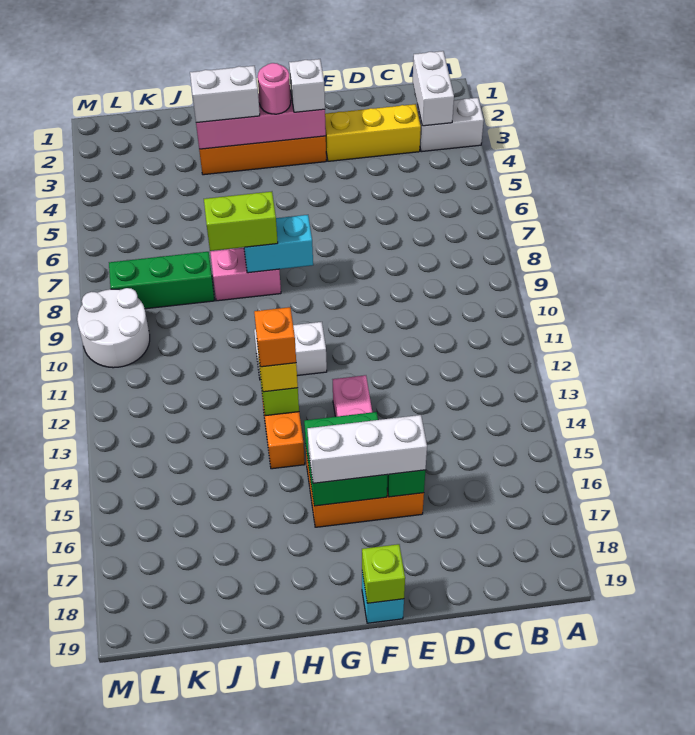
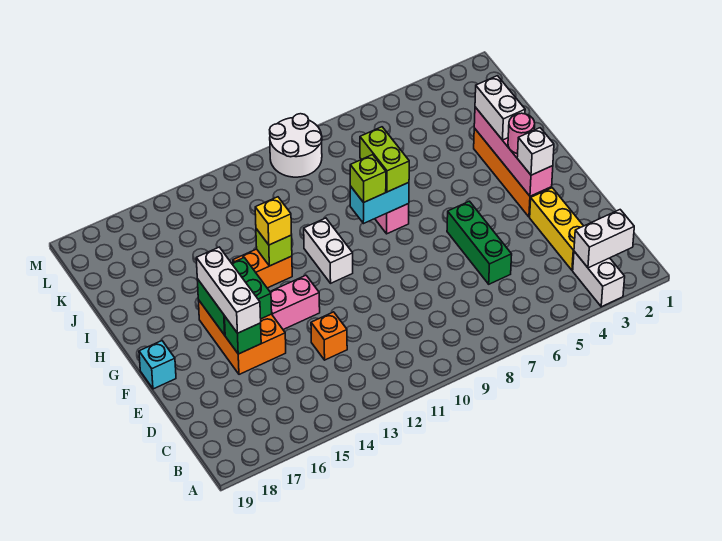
lime 1x1 brick [362,544,405,603] -> lime 1x1 brick moved to [350,155,386,203]
cyan 1x2 brick [244,215,313,273] -> cyan 1x2 brick turned to [350,182,409,224]
orange 1x1 brick [254,307,296,367] -> orange 1x1 brick moved to [311,312,347,360]
green 1x3 brick [109,252,214,309] -> green 1x3 brick moved to [447,201,512,284]

